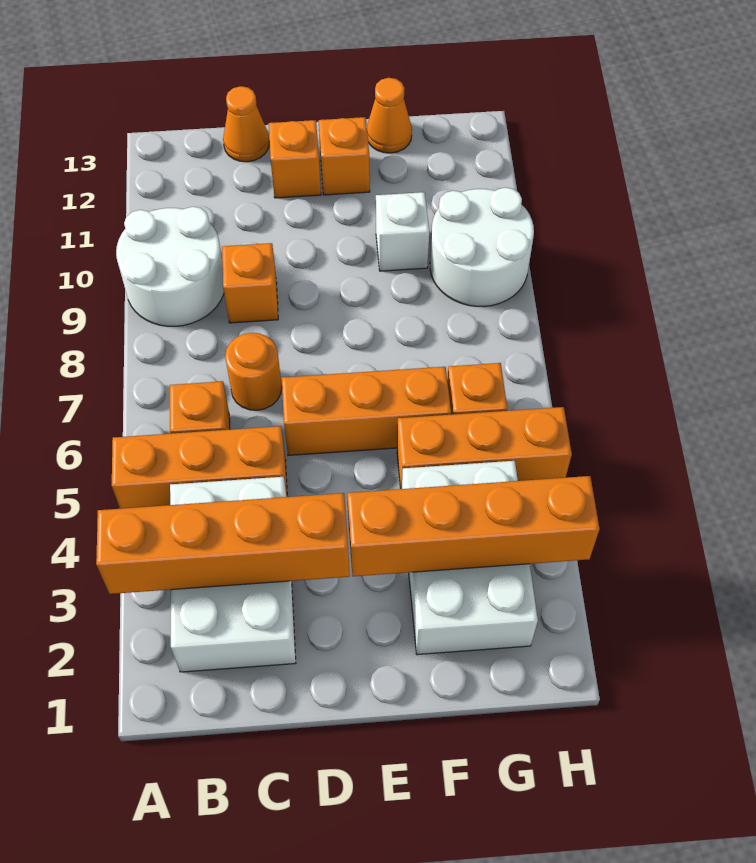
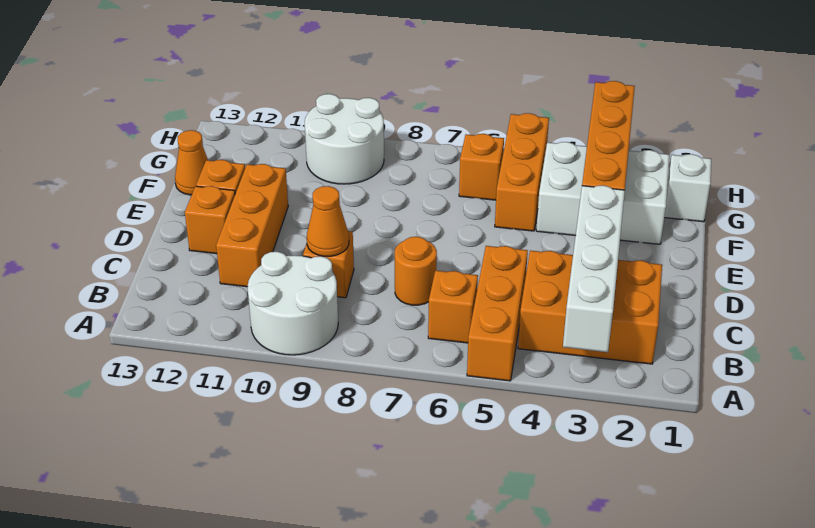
orange 1x4 brick [96,493,350,594] -> white 1x4 brick [563,185,625,352]
white 2x3 brick [170,477,296,672] -> orange 2x3 brick [518,251,662,364]
orange 1x1 cone [223,86,269,162] -> orange 1x1 cone moved to [307,186,349,256]
orange 1x3 brick [282,367,451,455] -> orange 1x3 brick moved to [216,164,288,287]
white 1x1 brick [376,192,429,271] -> white 1x1 brick moved to [664,154,711,222]

